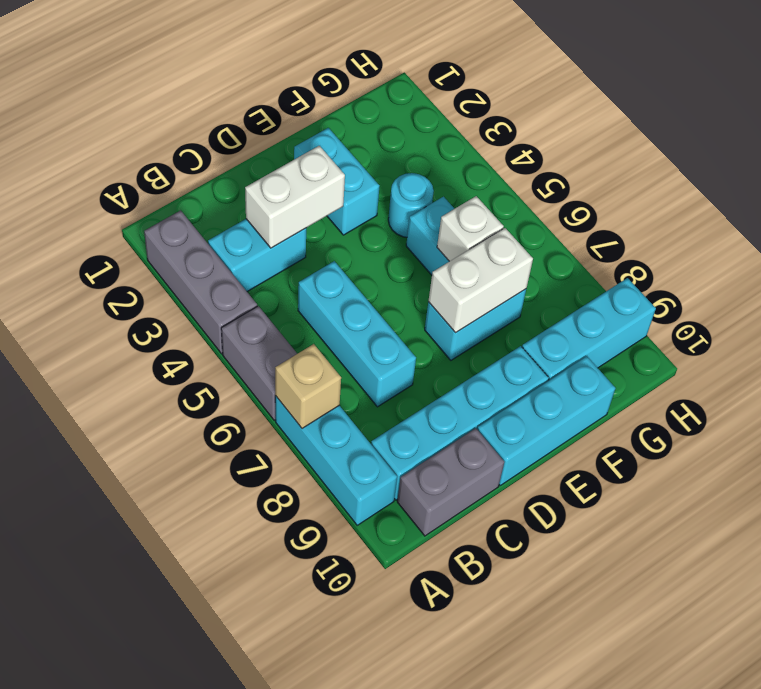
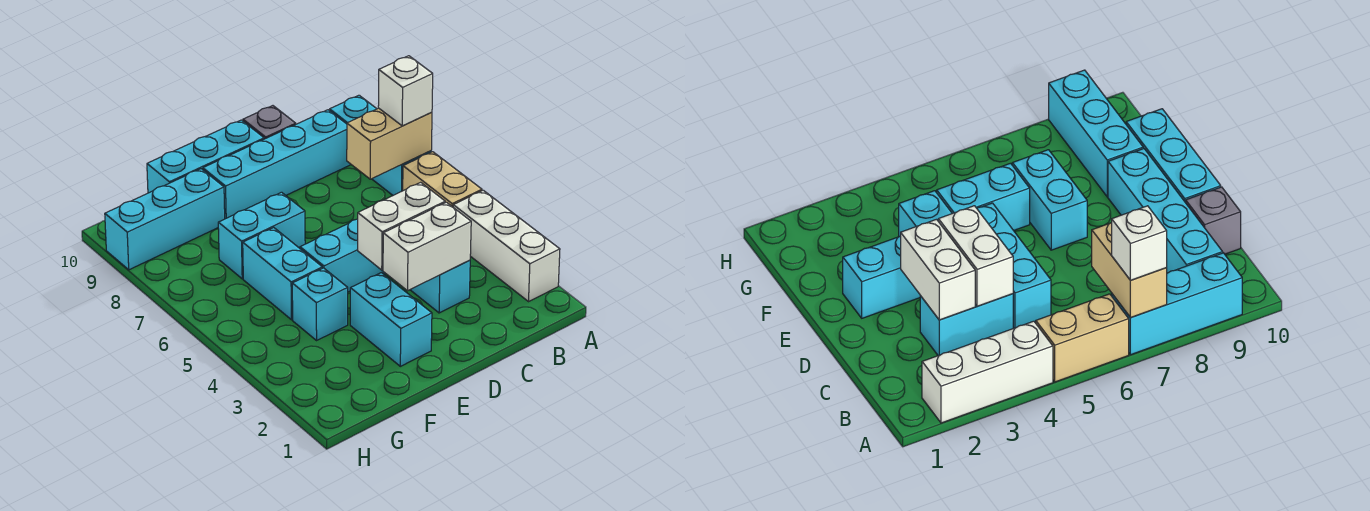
grey 1x3 brick [144,210,257,354] -> white 1x3 brick [453,190,560,301]
grey 1x2 brick [221,306,297,420] -> tan 1x2 brick [403,152,482,207]
tan 1x1 brick [275,344,341,428] -> tan 1x2 brick [347,108,432,179]
cyan 1x2 brick [208,219,306,292] -> cyan 1x2 brick turned to [410,260,470,313]
grey 1x2 brick [397,428,504,536] -> grey 1x1 brick [243,106,296,139]
cyan 1x3 brick [298,261,416,407] -> cyan 1x3 brick turned to [300,219,386,292]
white 1x2 brick [428,228,533,333] -> white 1x2 brick moved to [358,182,445,270]
cyan 1x1 round brick [388,173,434,237] -> cyan 1x1 brick [292,268,348,340]
white 1x1 brick [437,196,504,261] -> white 1x1 brick moved to [378,56,433,126]

